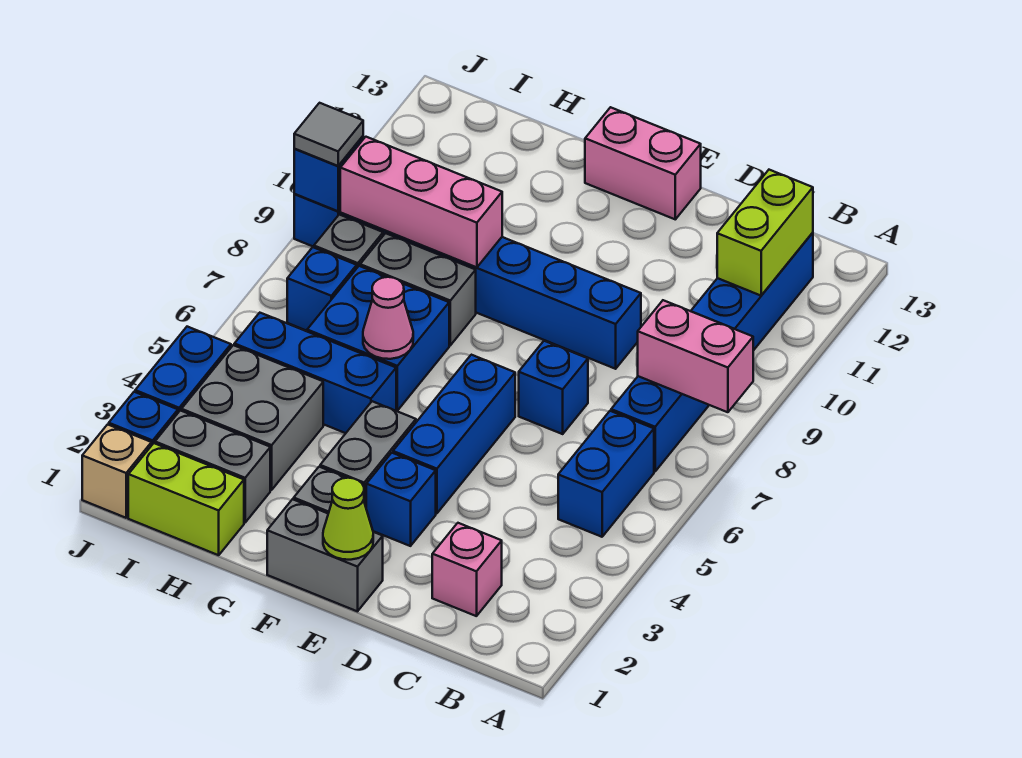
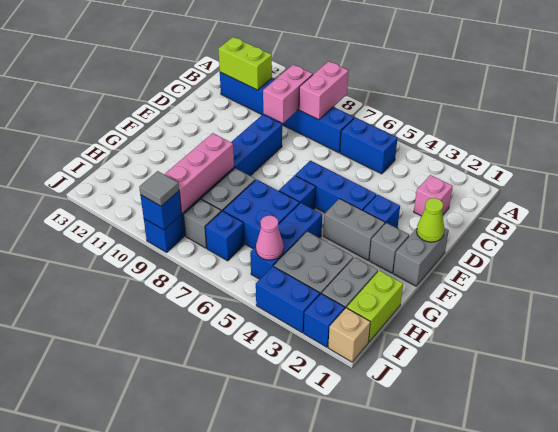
blue 1x1 brick [519,341,588,434] -> blue 1x1 brick moved to [279,175,316,209]
pink 1x2 brick [585,107,701,219] -> pink 1x2 brick moved to [263,65,313,123]
pink 1x1 cone [363,277,413,359] -> pink 1x1 cone moved to [256,215,284,260]

